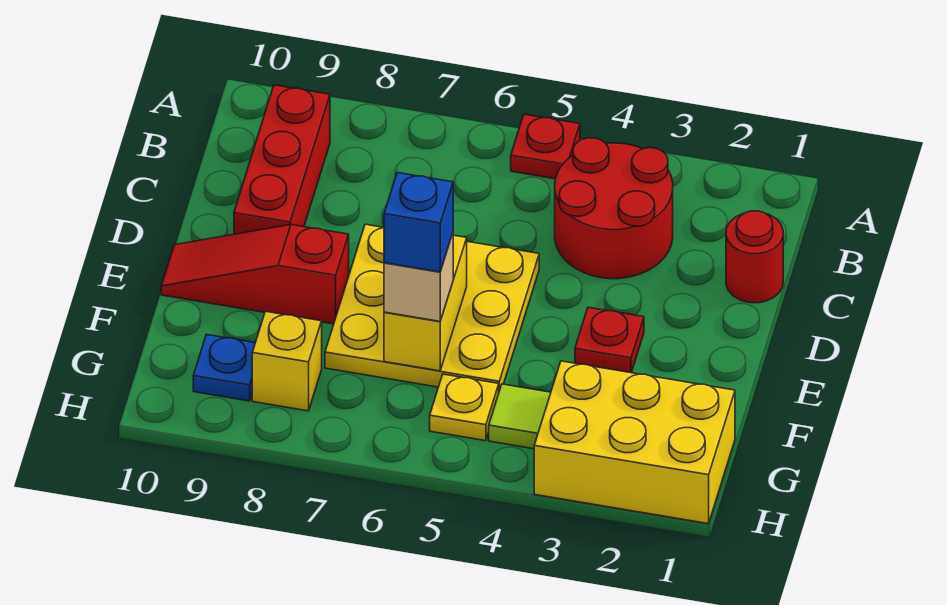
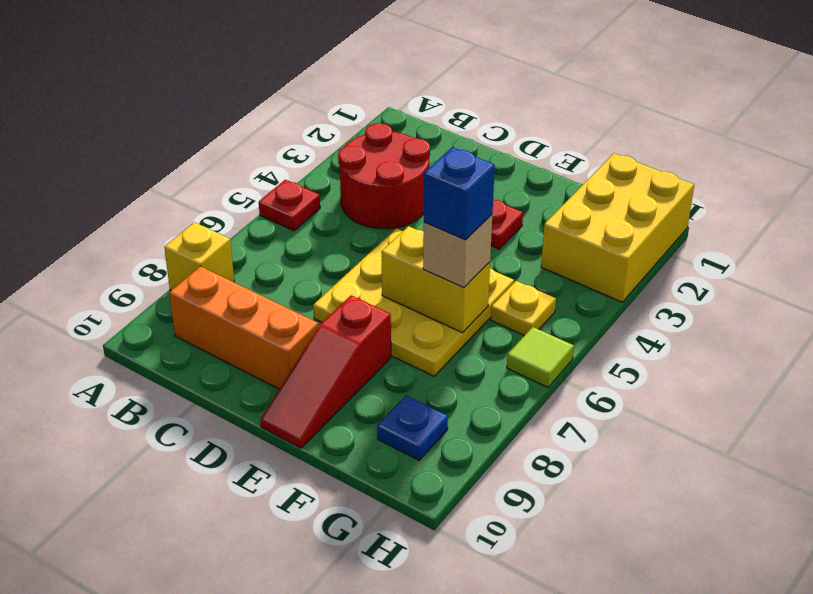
red 1x3 brick [234,85,330,234] -> orange 1x3 brick [169,266,319,389]
red 1x1 round brick [726,211,783,303] -> none
lime 1x1 tile [489,384,551,449] -> lime 1x1 tile moved to [507,327,574,387]
yellow 1x1 brick [252,311,322,411] -> yellow 1x1 brick moved to [164,222,234,291]

